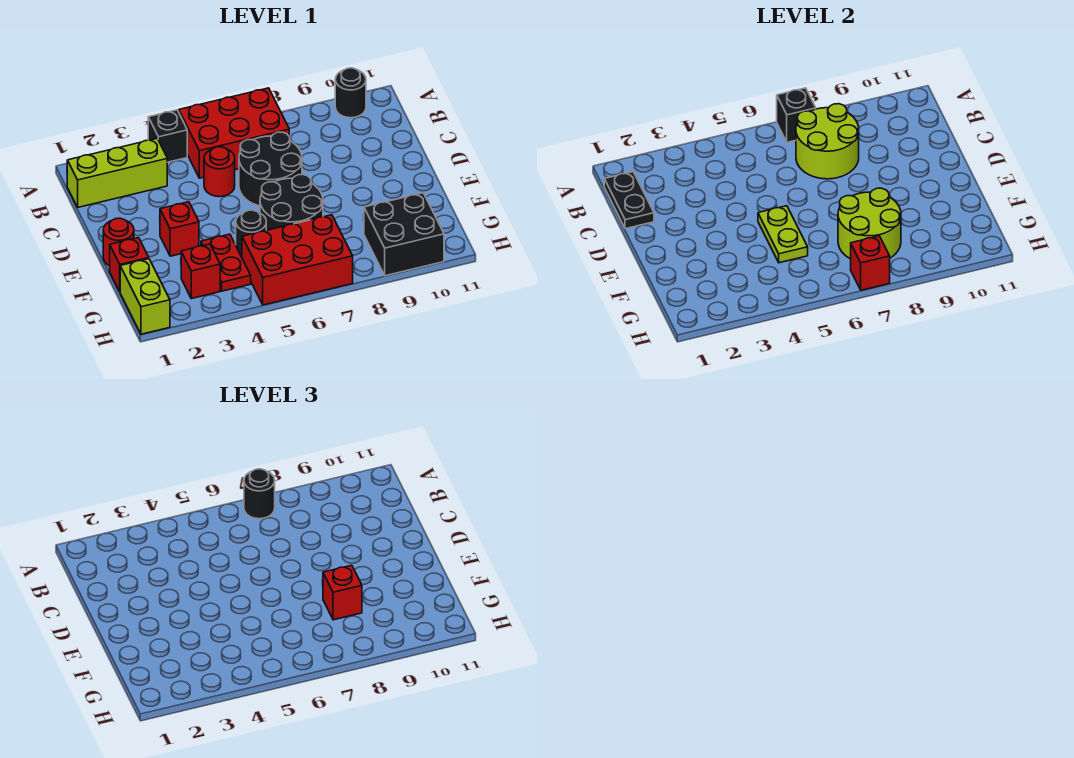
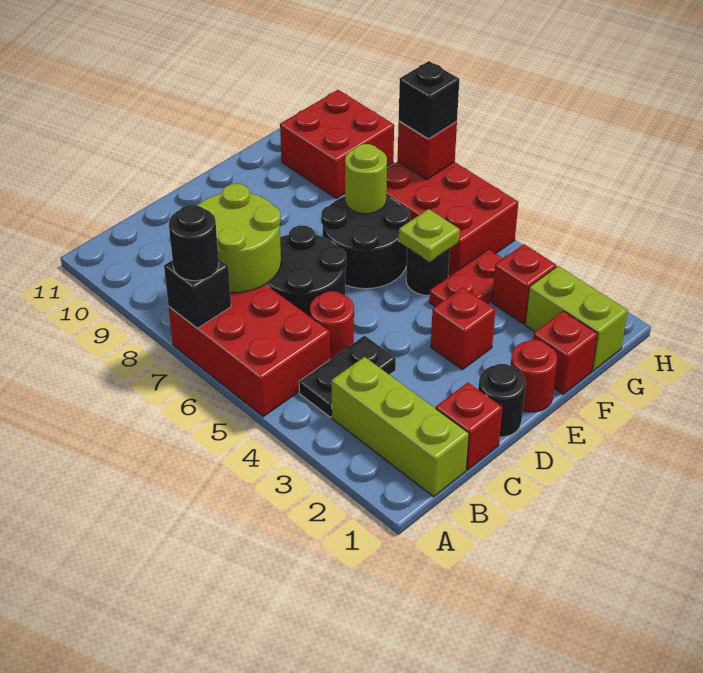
black 1x1 brick [148,110,187,162] -> black 1x1 brick moved to [399,61,459,139]
black 1x1 round brick [335,68,366,118] -> black 1x1 round brick moved to [478,364,526,437]
black 1x2 plate [604,172,654,229] -> black 1x2 plate moved to [299,336,396,417]
lime 1x2 plate [758,206,808,263] -> lime 1x1 plate [399,209,460,262]
lime 2x2 round brick [838,188,901,259] -> lime 1x1 round brick [345,144,387,214]
red 1x1 brick [323,565,362,620] -> red 1x1 brick moved to [436,383,503,470]
lime 1x2 brick [120,259,170,334] -> lime 1x2 brick turned to [525,266,628,371]
black 2x2 brick [364,193,444,276] -> red 2x2 brick [280,90,394,199]

